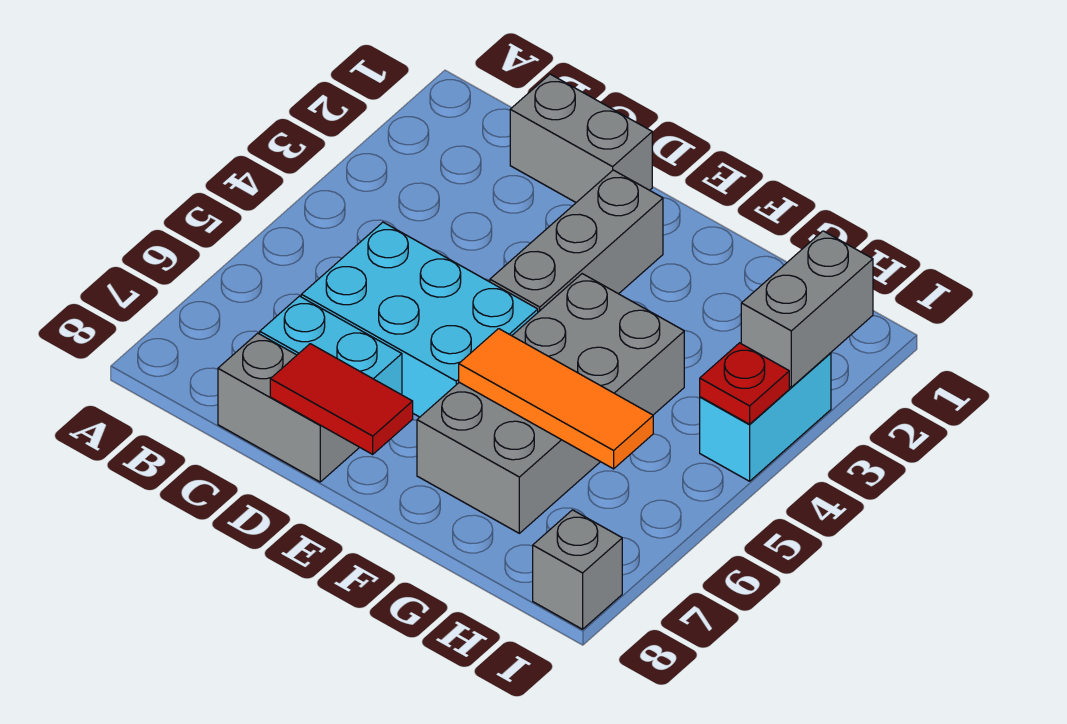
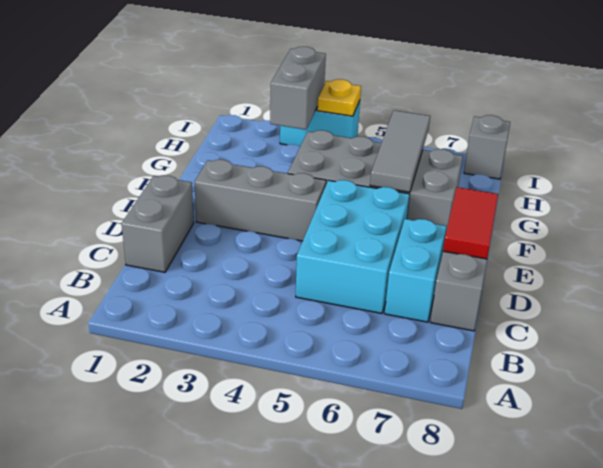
orange 1x3 tile [459,329,653,469] -> grey 1x3 tile [370,110,430,192]
grey 1x2 brick [741,231,873,387] -> grey 1x2 brick turned to [270,47,326,130]
red 1x1 plate [700,343,789,424] -> yellow 1x1 plate [317,79,361,116]

